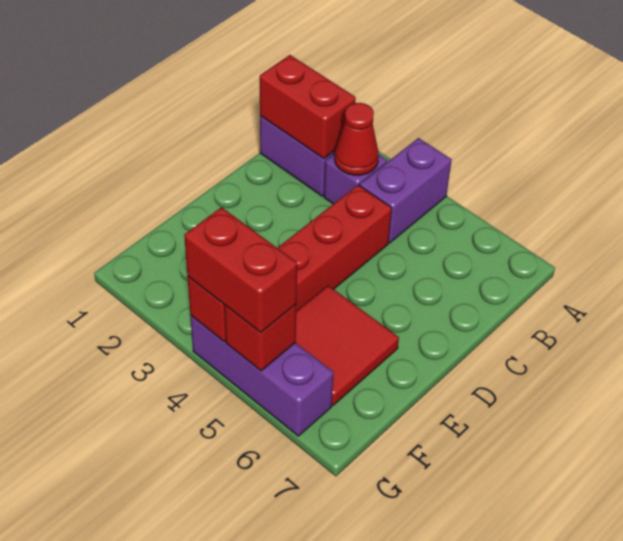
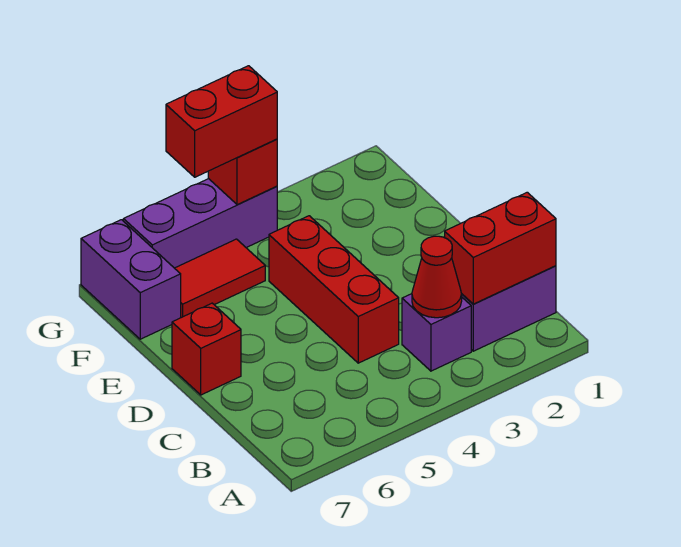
purple 1x2 brick [360,138,452,243] -> purple 1x2 brick moved to [81,220,181,339]
red 2x2 tile [296,286,399,405] -> red 1x2 tile [175,239,265,318]
red 1x1 brick [224,305,296,371] -> red 1x1 brick moved to [172,303,241,395]

